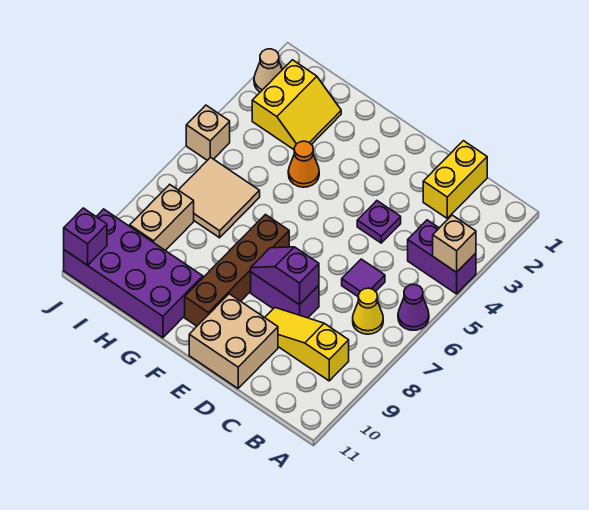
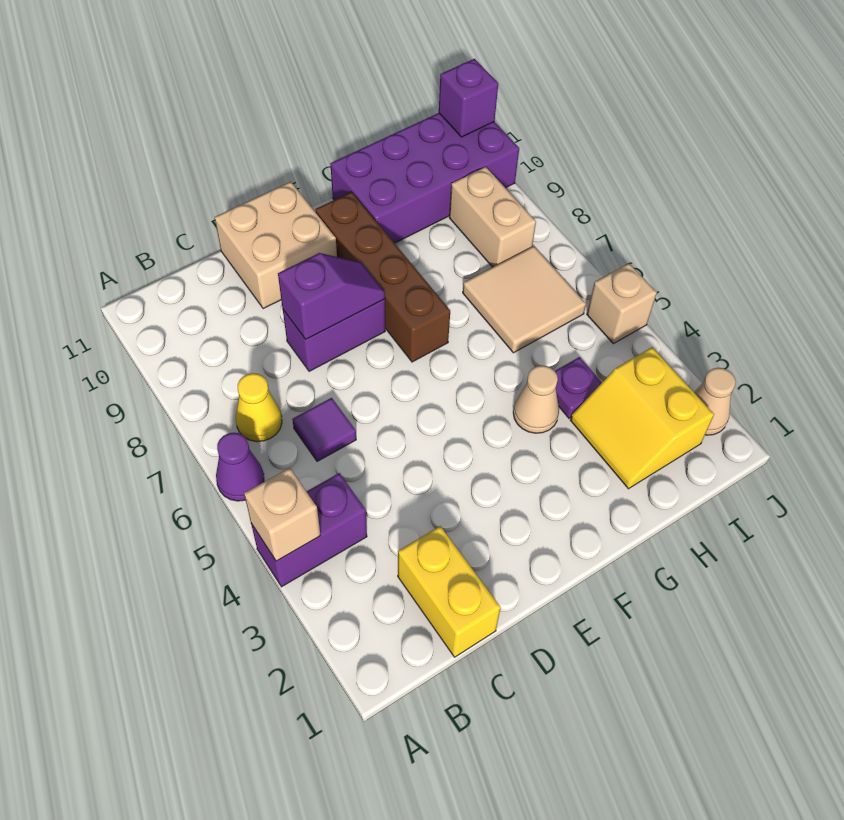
yellow 1x3 slope [265,308,349,381] -> none
purple 1x1 plate [357,201,401,243] -> purple 1x1 plate moved to [555,357,602,418]
orange 1x1 cone [288,141,319,187] -> tan 1x1 cone [513,366,559,433]

